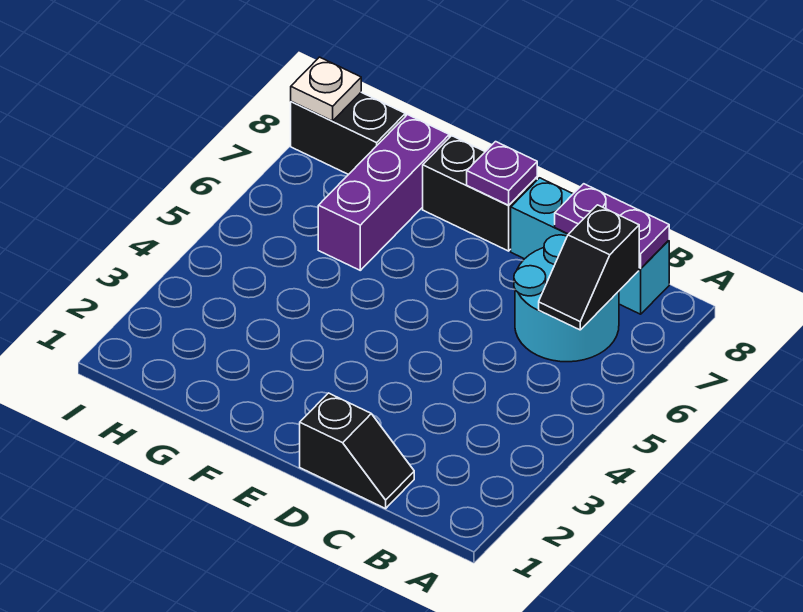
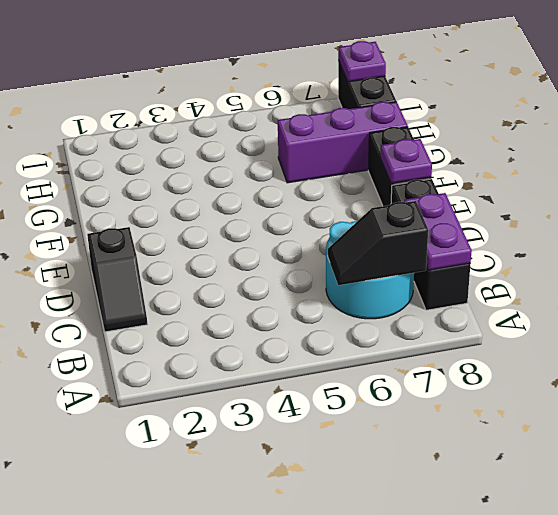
cyan 1x3 brick [511,178,669,314] -> black 1x3 brick [391,179,470,310]
white 1x1 plate [291,57,361,121] -> purple 1x1 plate [338,41,386,82]

